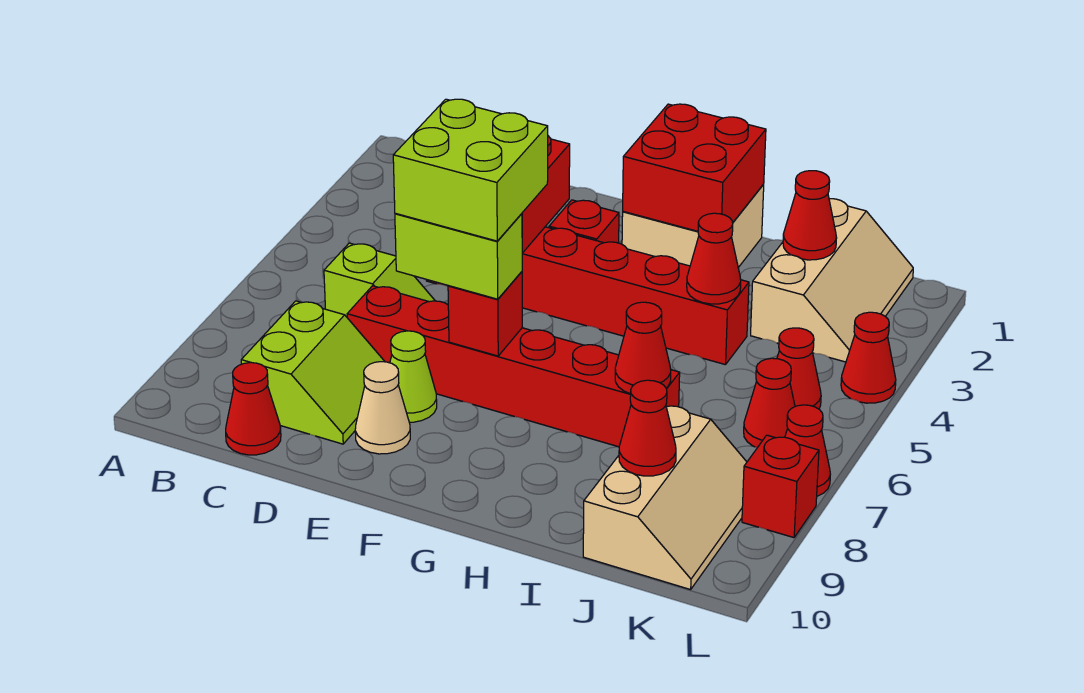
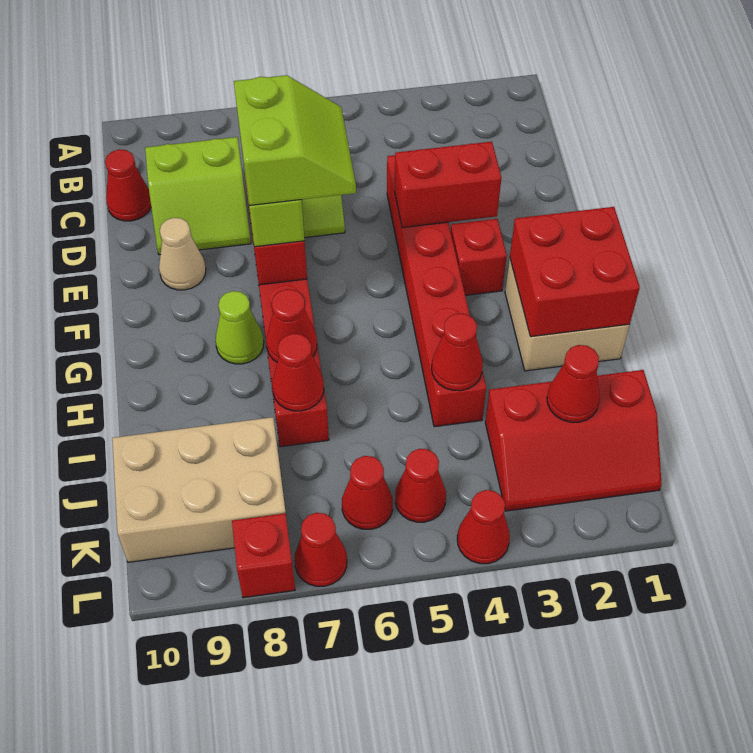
lime 2x2 brick [393,99,548,241] -> lime 2x2 slope [234,75,356,206]
lime 1x1 cone [390,331,437,422] -> lime 1x1 cone moved to [215,291,264,364]
tan 2x3 slope [751,199,913,362] -> red 2x3 slope [485,370,662,511]
tan 2x3 slope [583,406,747,590] -> tan 2x3 brick [112,417,286,562]
red 1x1 cone [619,380,676,476] -> red 1x1 cone moved to [266,289,317,362]

